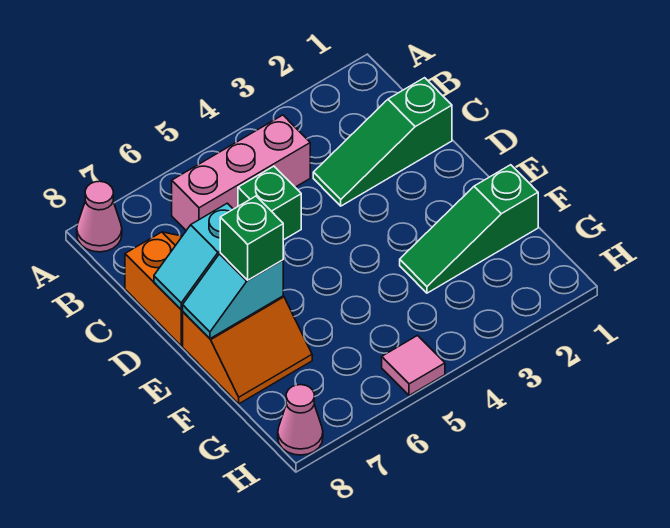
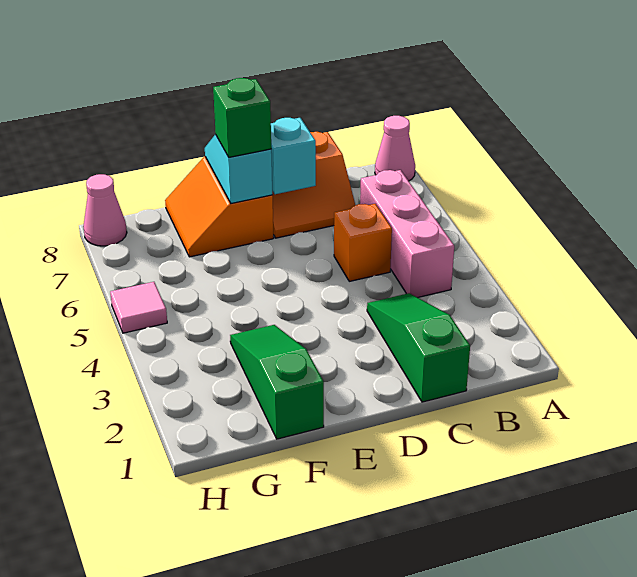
green 1x1 brick [238,166,301,240] -> orange 1x1 brick [334,204,392,281]

